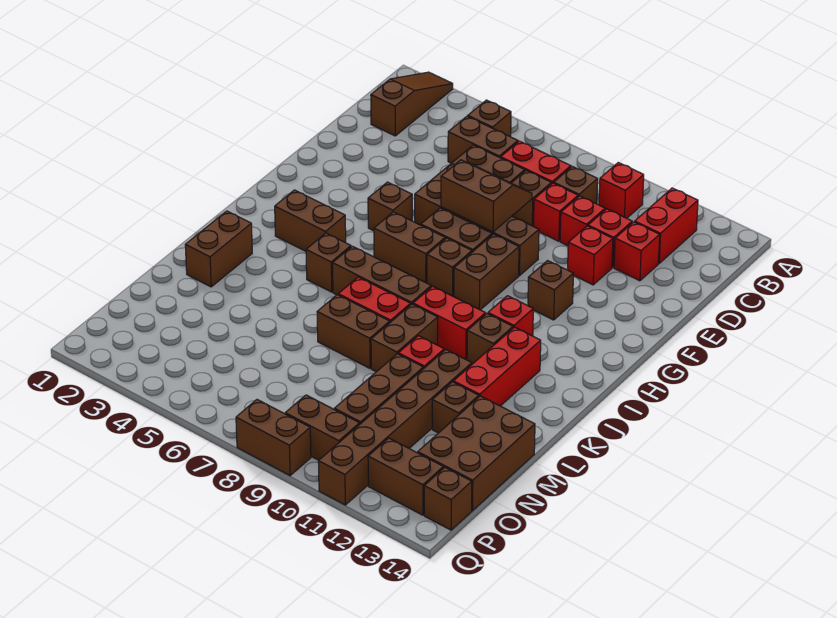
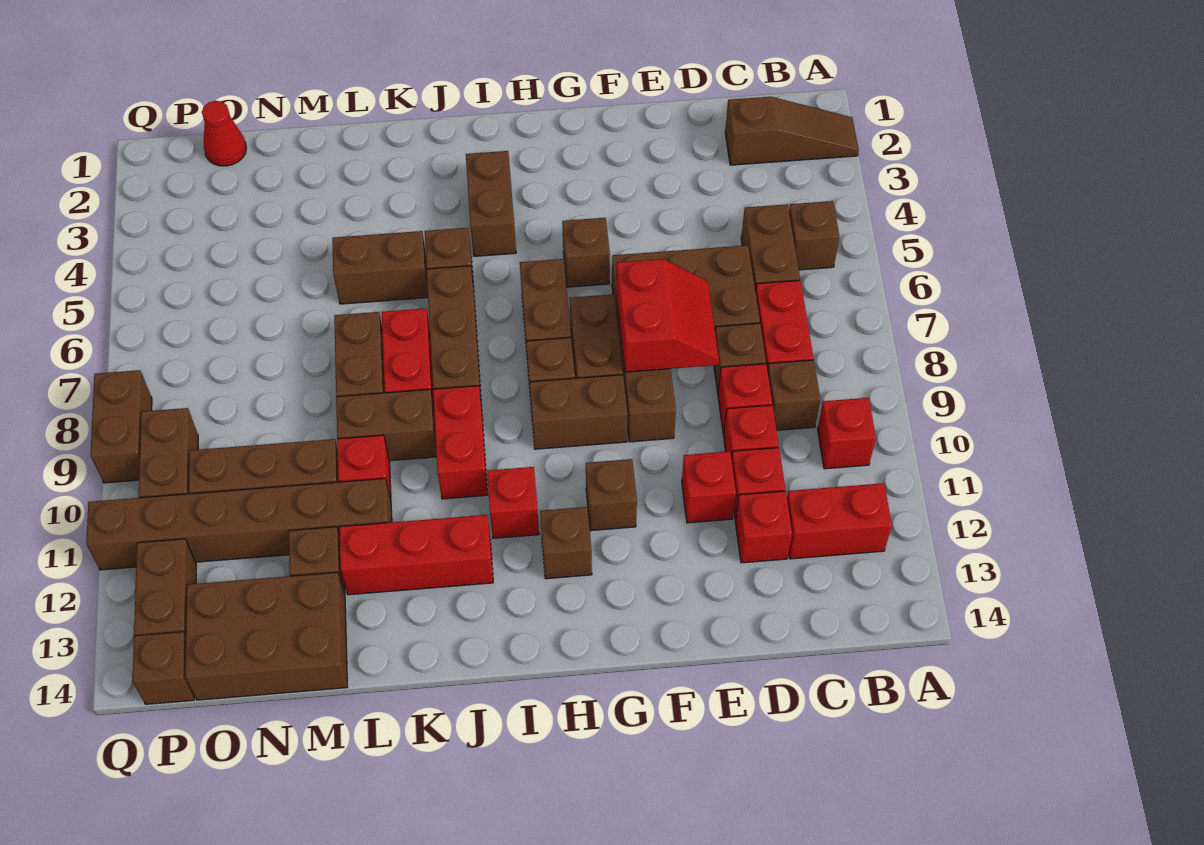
brown 2x2 slope [441,160,532,232] -> red 2x2 slope [617,259,719,372]
brown 1x1 brick [467,314,513,364] -> brown 1x1 brick moved to [540,507,592,579]
brown 1x2 brick [185,211,252,287] -> brown 1x2 brick moved to [332,231,428,304]
none -> red 1x1 cone [202,101,246,166]

